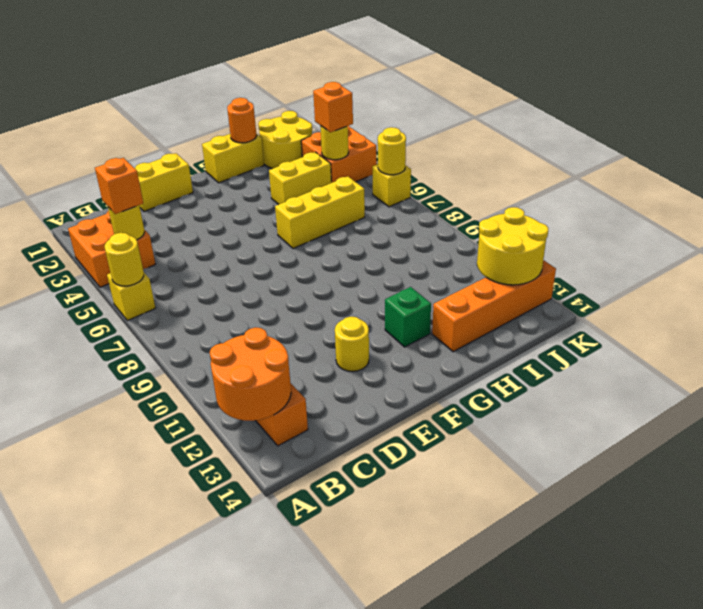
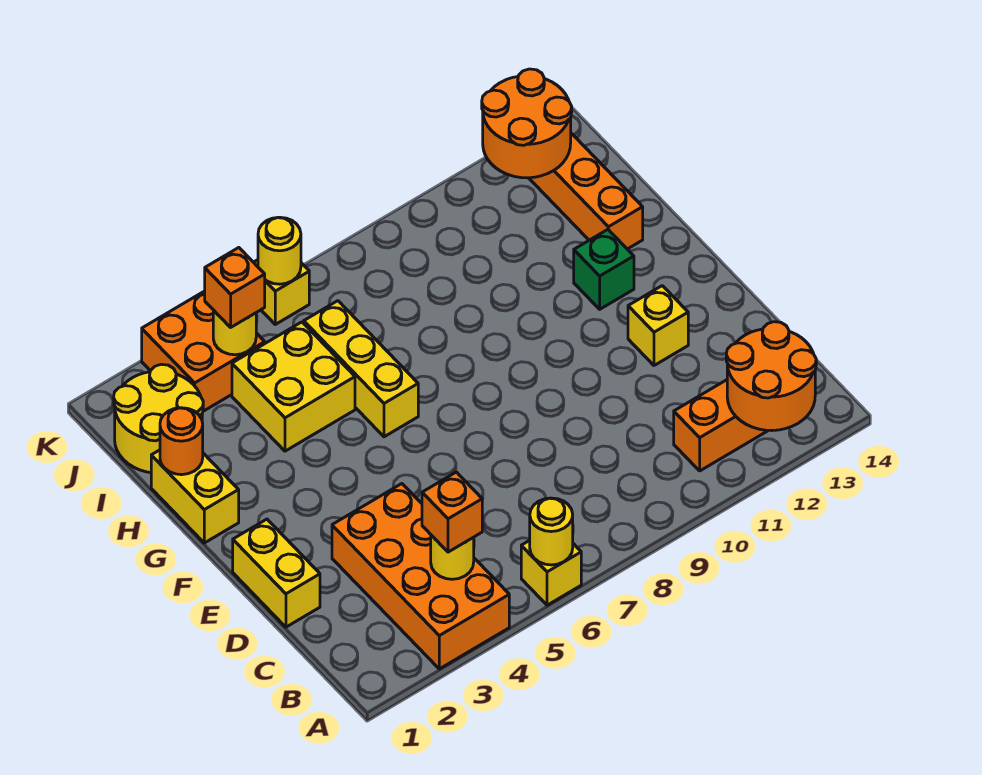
orange 2x2 brick [68,211,155,287] -> orange 2x4 brick [332,484,509,669]
yellow 1x1 round brick [335,317,369,371] -> yellow 1x1 brick [628,286,688,365]
yellow 1x2 brick [269,152,331,205] -> yellow 2x2 brick [232,322,355,451]
yellow 2x2 round brick [477,207,548,285] -> orange 2x2 round brick [482,69,572,178]

